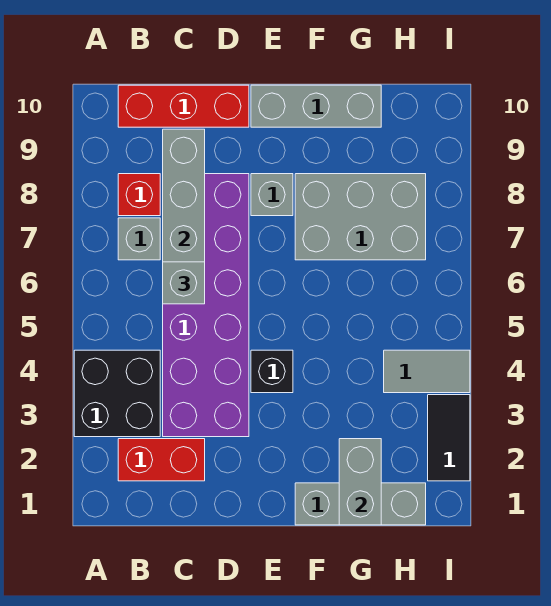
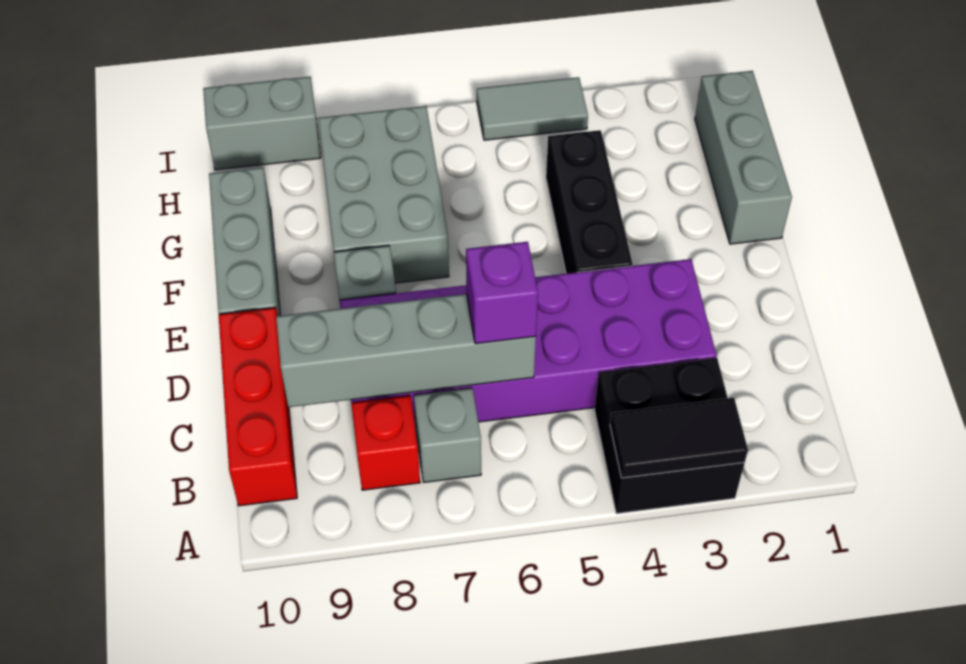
red 1x2 brick [118,439,205,481] -> none
grey 1x1 brick [163,262,205,304] -> purple 1x1 brick [466,242,538,344]
black 1x1 brick [251,350,293,393] -> black 1x3 brick [546,130,632,274]
grey 1x2 brick [339,439,381,525] -> grey 1x2 brick moved to [203,77,321,170]
grey 1x2 tile [384,350,470,393] -> grey 1x2 tile turned to [477,77,588,140]
black 1x2 tile [428,395,470,481] -> black 1x2 tile moved to [610,398,748,478]

